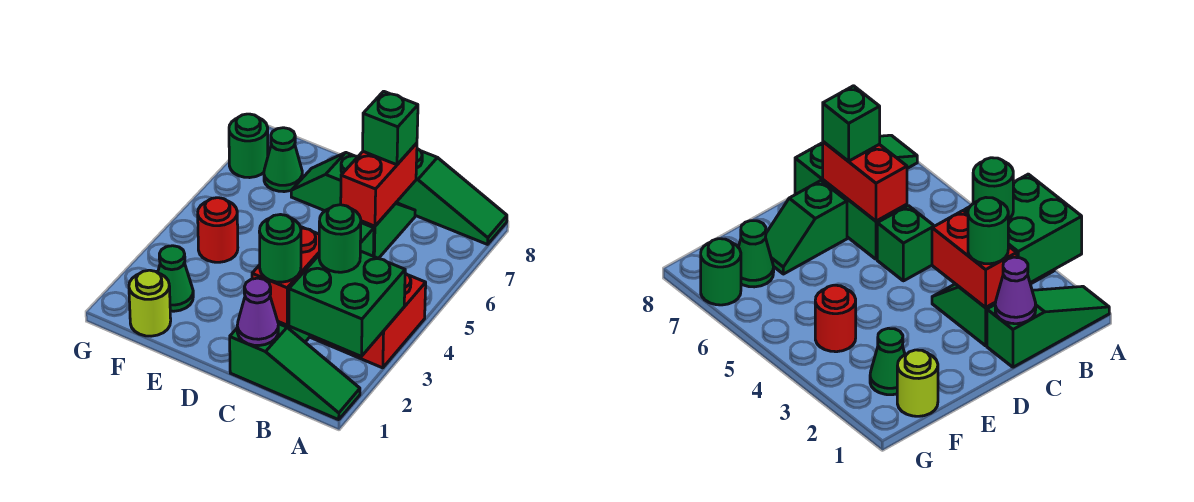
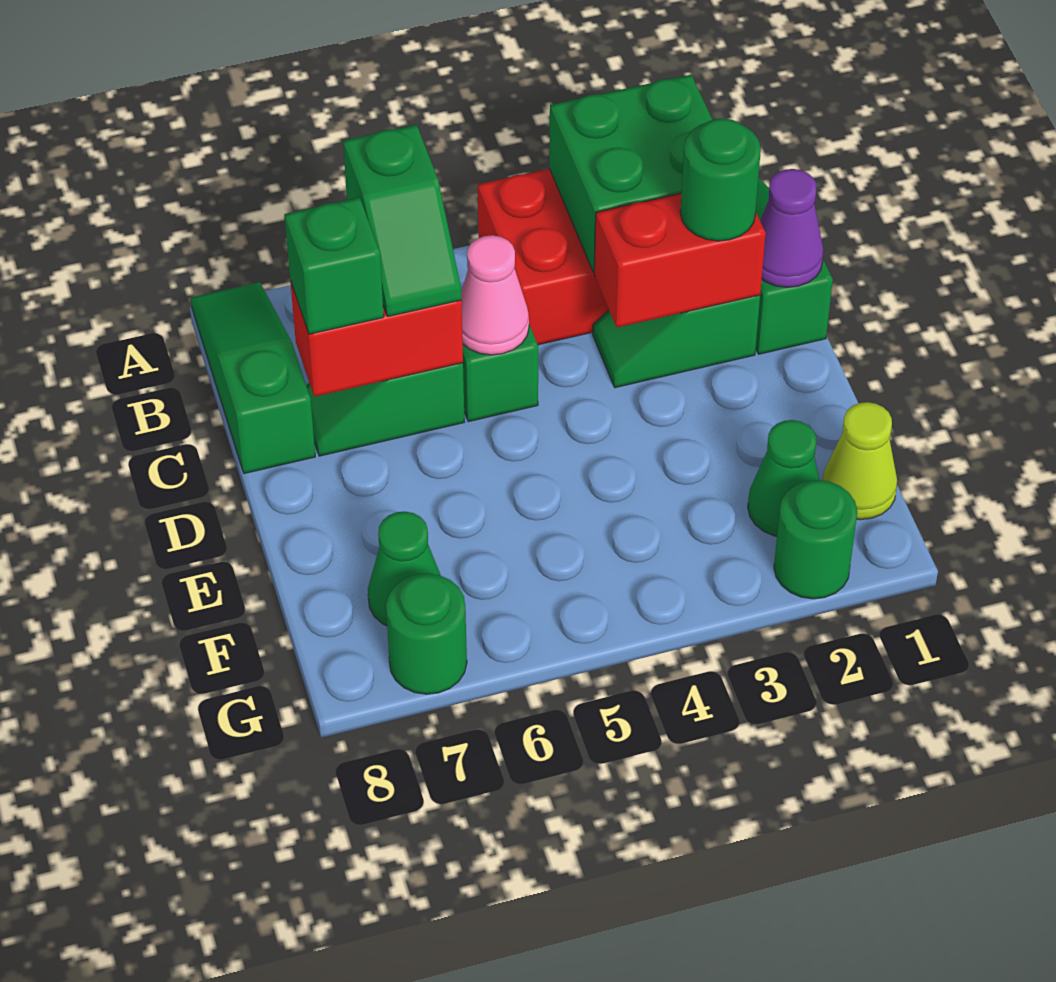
green 1x1 round brick [319,205,361,272] -> green 1x1 round brick moved to [774,480,857,599]
none -> pink 1x1 cone [461,235,529,355]
green 1x2 slope [291,153,358,211] -> green 1x2 slope moved to [343,125,461,317]
lime 1x1 round brick [129,270,171,336] -> lime 1x1 cone [823,402,897,520]
red 1x1 round brick [198,198,238,262] -> none

